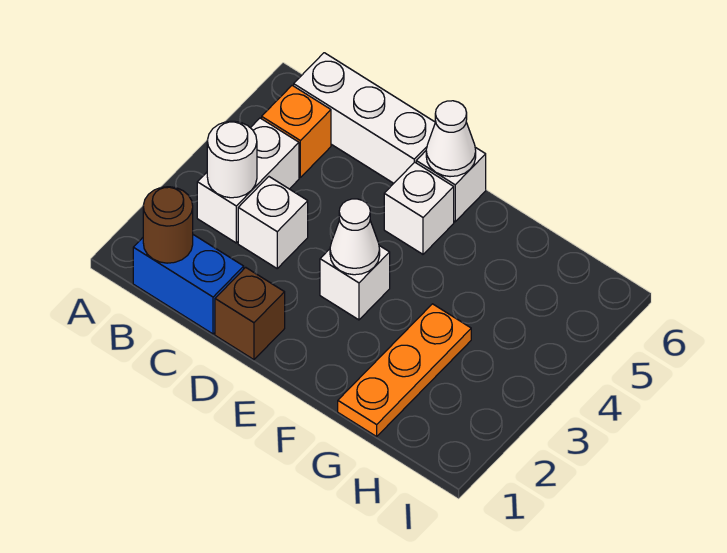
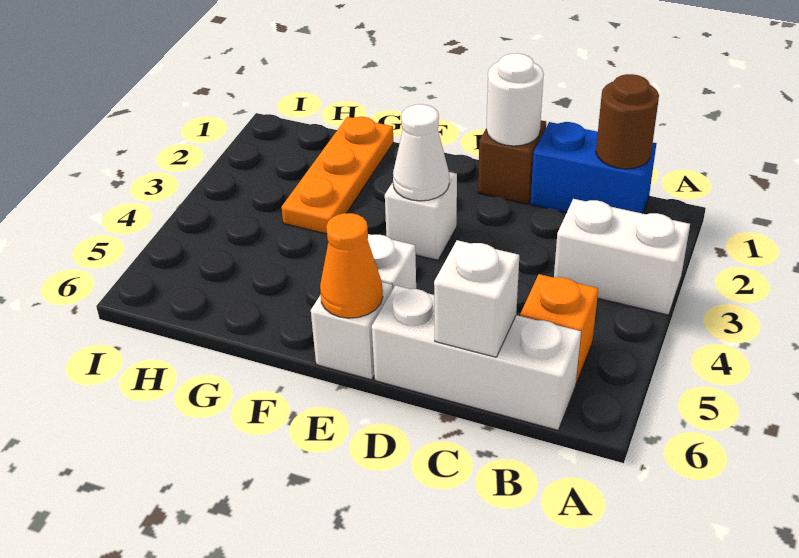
white 1x2 brick [197,118,299,243] -> white 1x2 brick turned to [554,199,690,315]
white 1x1 round brick [207,121,257,198] -> white 1x1 round brick moved to [487,53,544,146]
white 1x1 brick [238,177,308,268] -> white 1x1 brick moved to [434,240,519,357]
white 1x1 cone [426,101,476,177] -> orange 1x1 cone [320,213,383,318]

